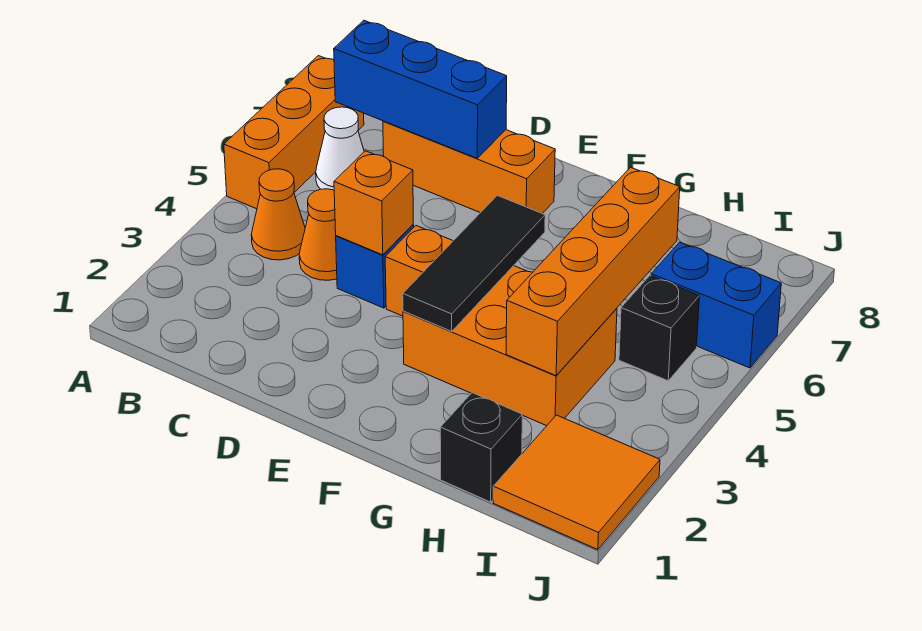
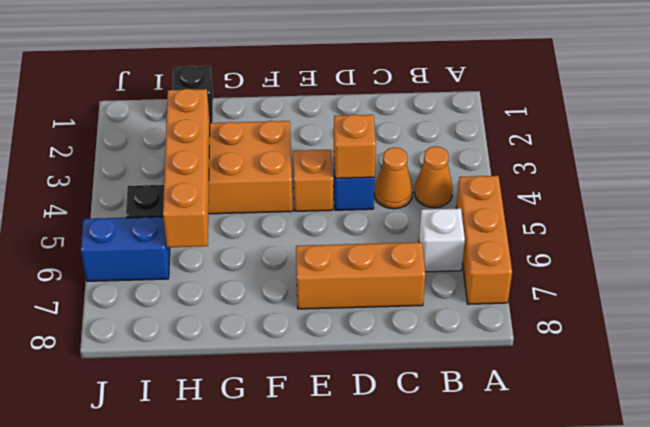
white 1x1 cone [316,107,364,190] -> white 1x1 brick [419,208,465,272]
blue 1x3 brick [334,20,507,158] -> none
black 1x3 tile [403,195,545,331] -> none
orange 2x2 tile [493,415,660,550] -> none

